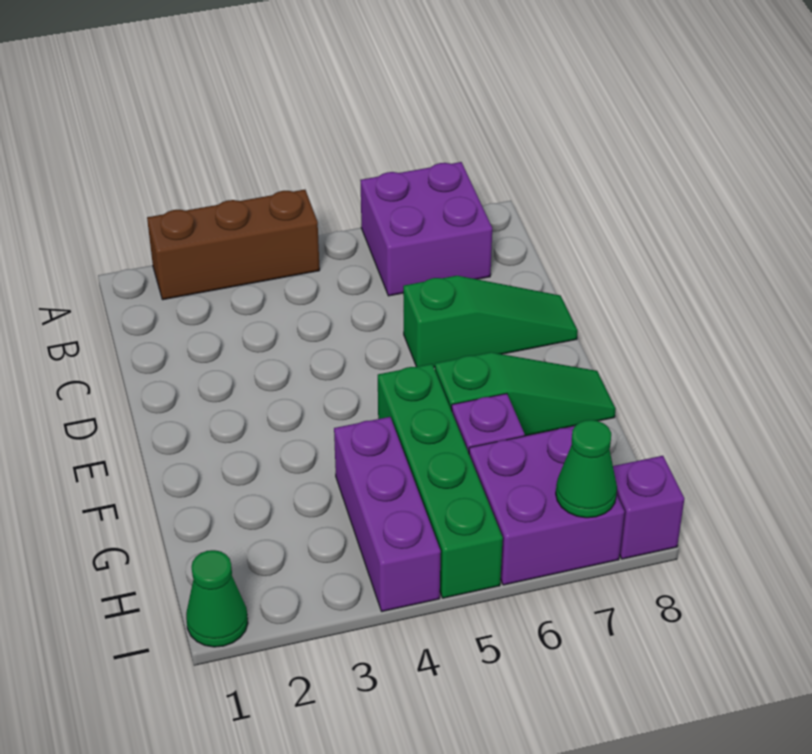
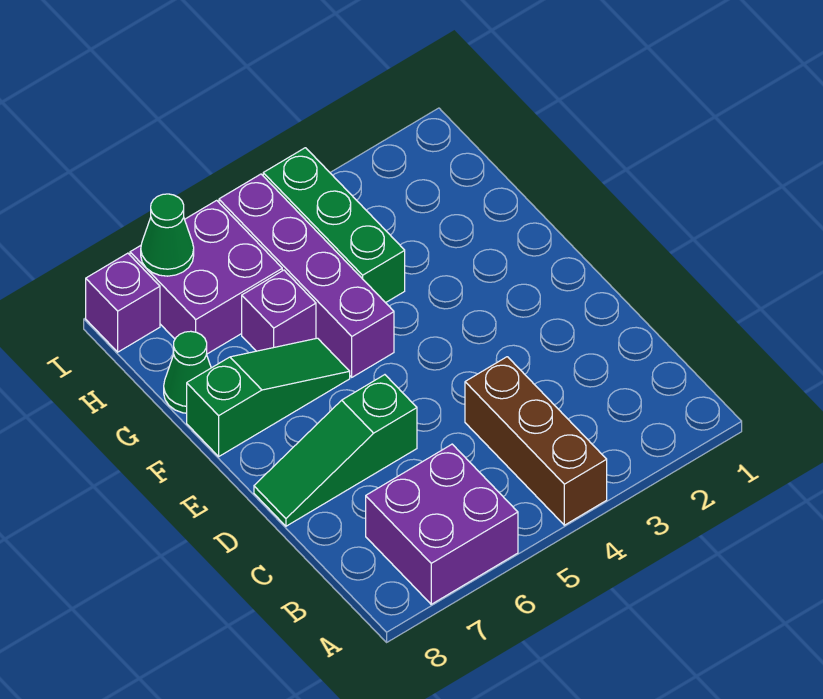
brown 1x3 brick [147,190,320,300] -> brown 1x3 brick turned to [465,357,607,525]
green 1x4 brick [378,364,503,598] -> purple 1x4 brick [219,174,394,377]
green 1x3 slope [435,352,616,436] -> green 1x3 slope turned to [187,338,350,456]
purple 1x3 brick [334,417,441,611] -> green 1x3 brick [263,148,405,303]
green 1x1 cone [186,550,248,647] -> green 1x1 cone moved to [164,331,211,413]

